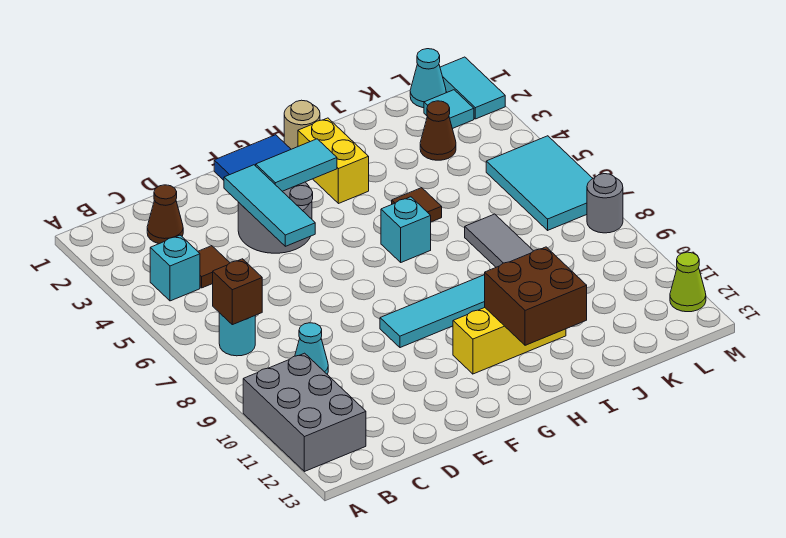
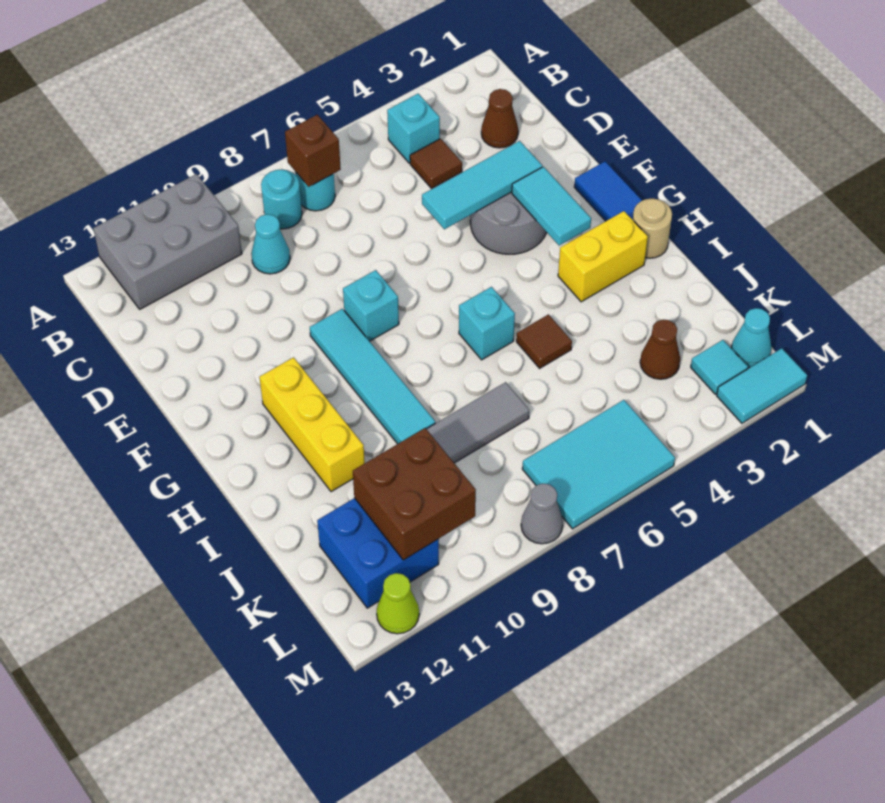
none -> cyan 1x1 round brick [261,169,302,229]
none -> cyan 1x1 brick [343,270,399,341]
brown 2x2 brick [485,247,587,345] -> brown 2x2 brick moved to [353,428,476,560]
none -> blue 2x2 brick [317,498,439,608]
grey 1x1 round brick [587,174,623,233] -> grey 1x1 cone [521,483,563,544]

